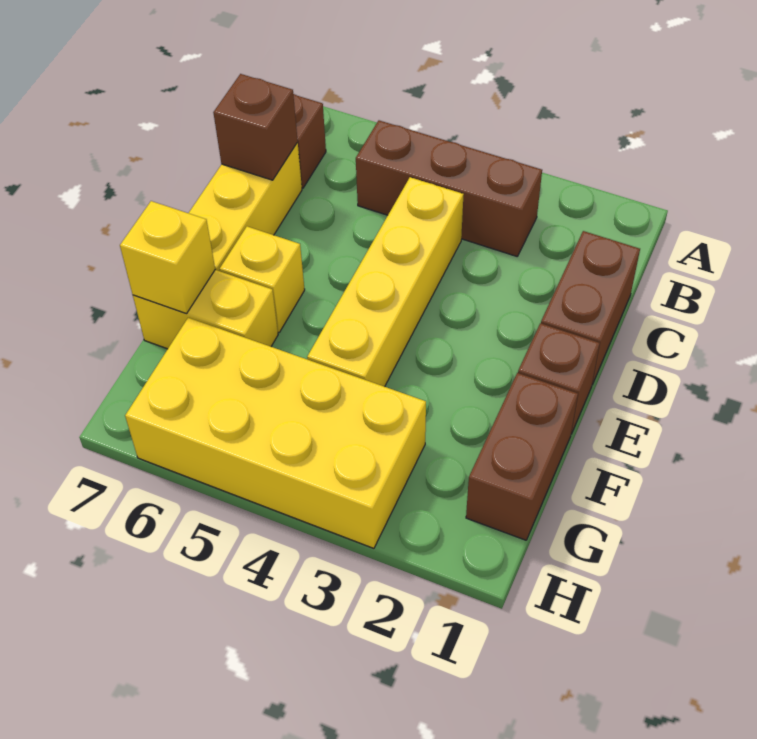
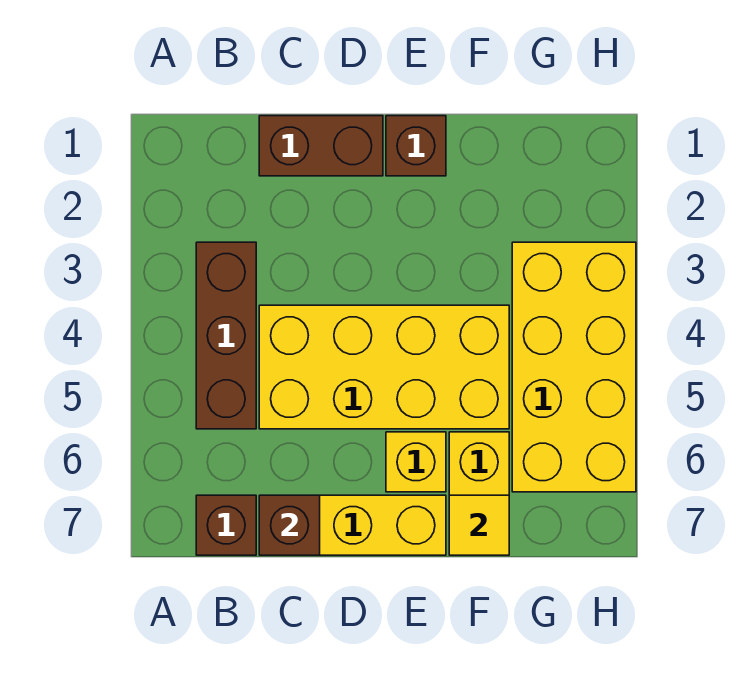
yellow 1x4 brick [307,177,464,387] -> yellow 2x4 brick [259,305,509,429]
brown 1x2 brick [466,373,578,540] -> none
yellow 1x1 brick [120,201,215,314] -> yellow 1x1 tile [449,495,509,555]

